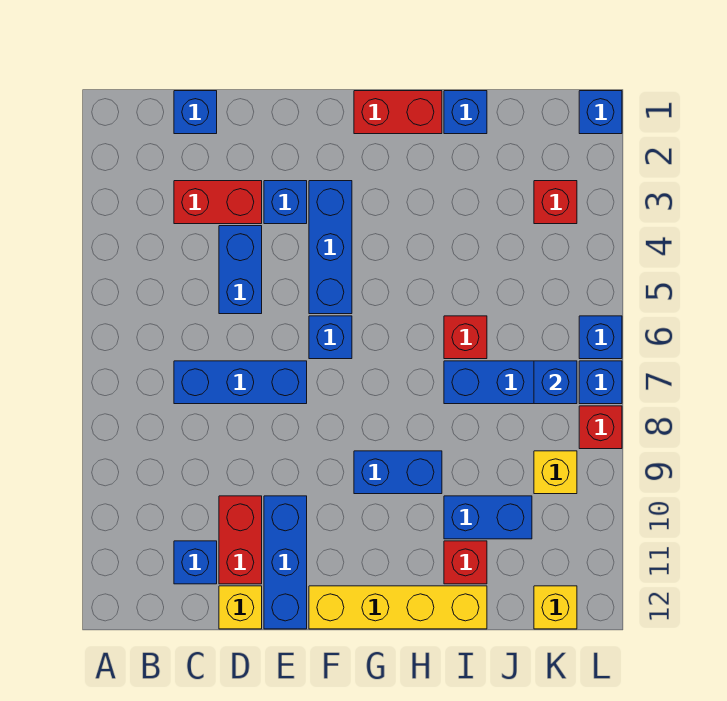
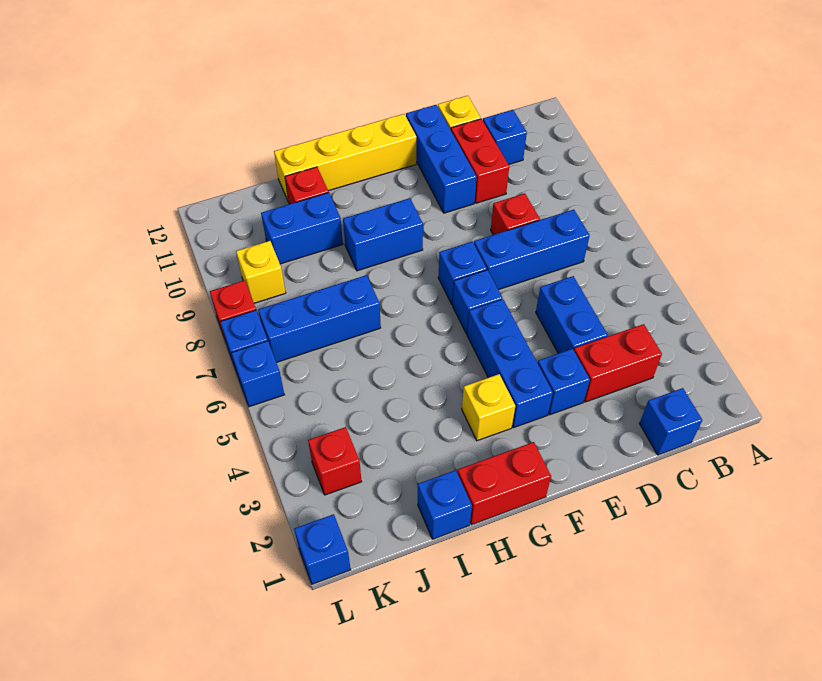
red 1x1 brick [444,316,487,359] -> red 1x1 brick moved to [491,194,540,235]
blue 1x1 brick [534,361,577,404] -> blue 1x1 brick moved to [438,242,487,305]
yellow 1x1 brick [534,586,577,629] -> yellow 1x1 brick moved to [462,374,515,441]

